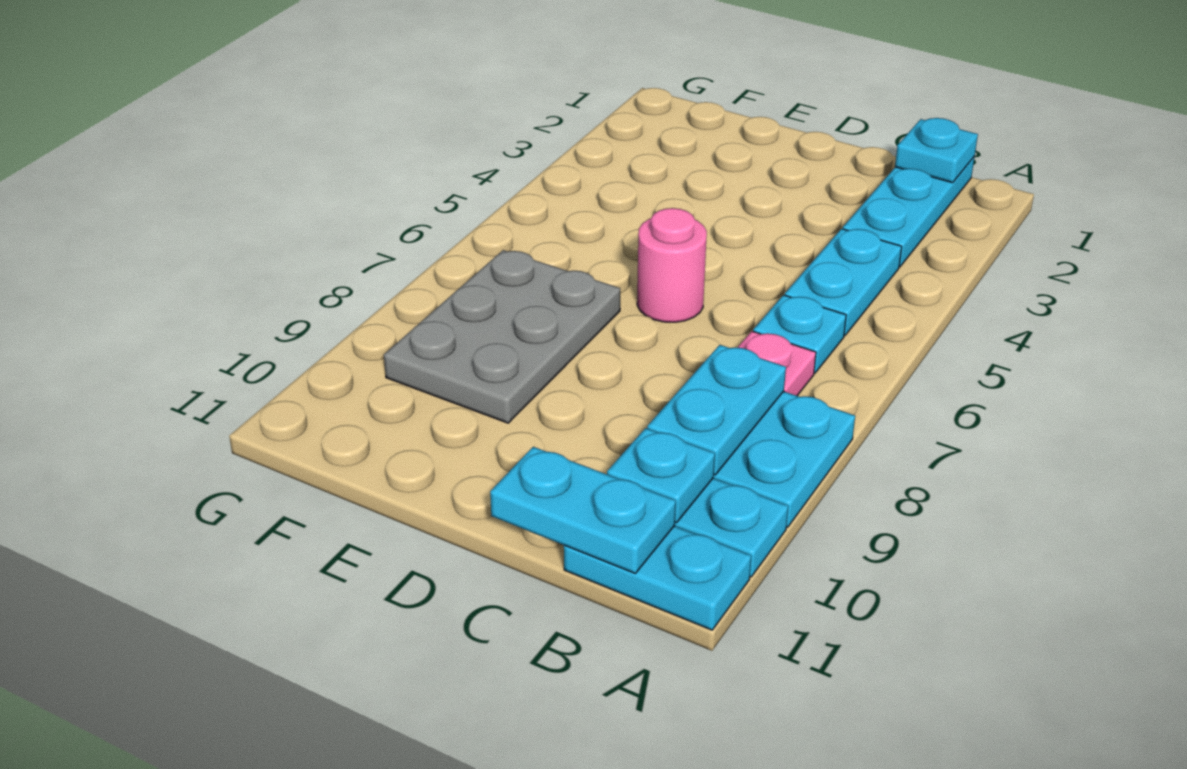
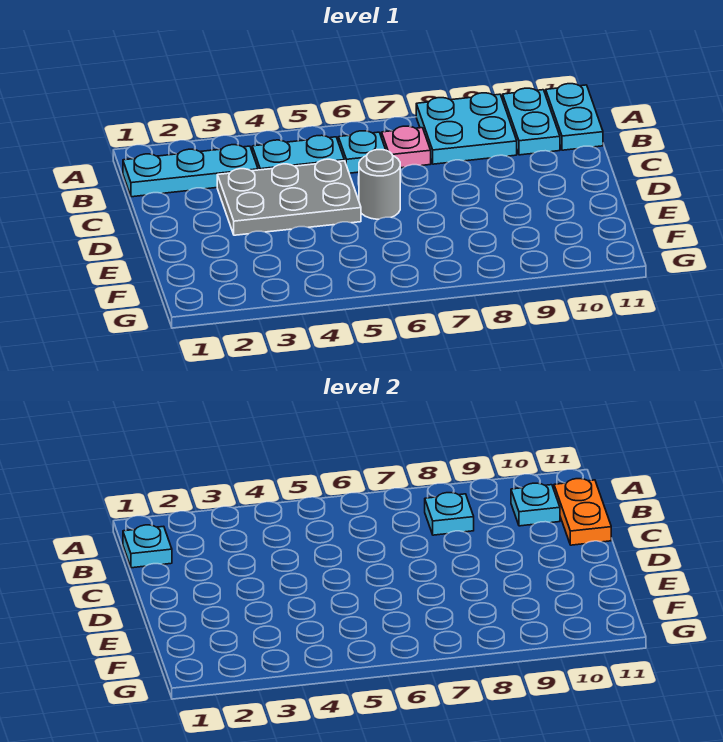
cyan 1x2 plate [647,345,786,475] -> cyan 1x1 plate [425,493,474,535]
cyan 1x2 plate [490,447,676,573] -> orange 1x2 plate [554,479,611,545]
pink 1x1 round brick [637,208,707,322] -> grey 1x1 round brick [359,150,400,219]
grey 2x3 plate [384,250,620,423] -> grey 2x3 plate moved to [217,159,361,235]

